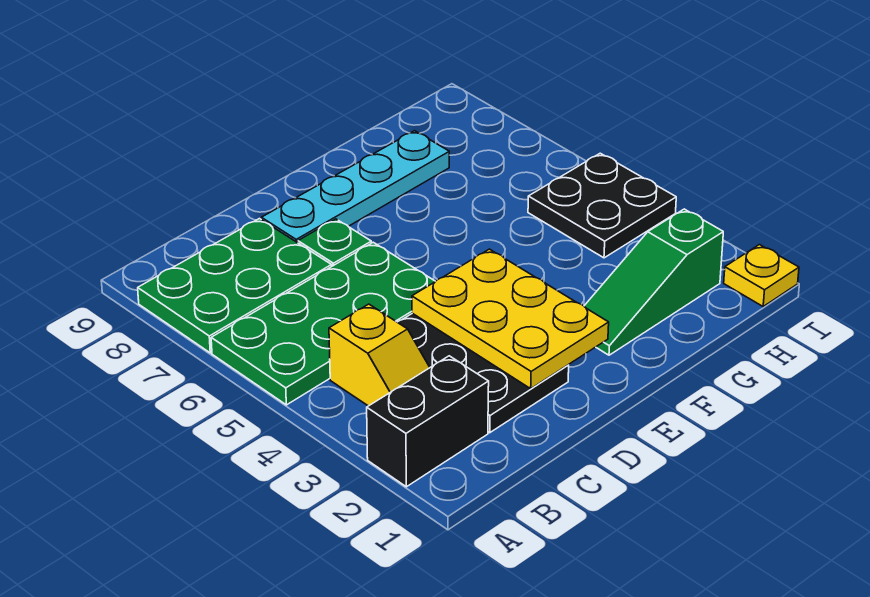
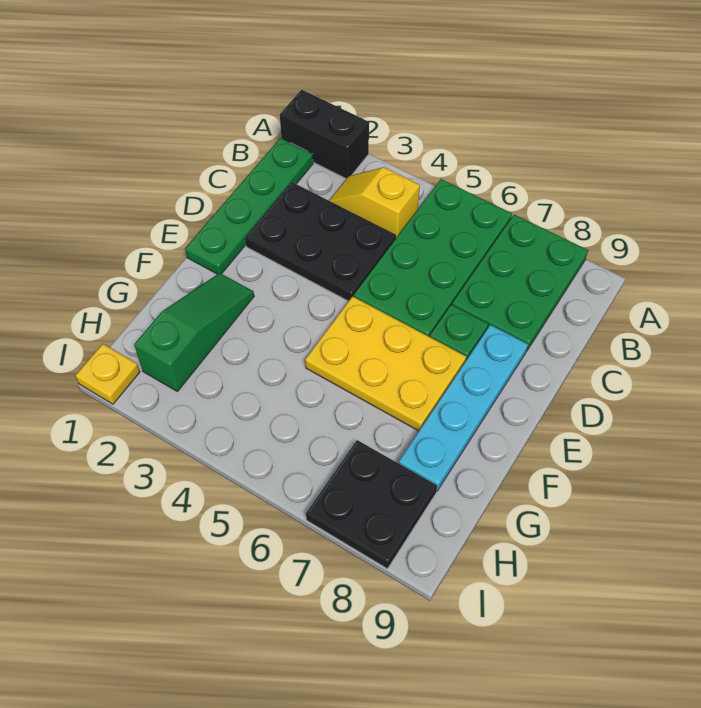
black 1x2 brick [367,356,489,487] -> black 1x2 brick turned to [280,90,369,179]
none -> green 1x4 plate [185,138,313,274]
yellow 2x3 plate [412,249,609,389] -> yellow 2x3 plate moved to [305,296,466,431]
black 2x2 plate [528,153,676,258] -> black 2x2 plate moved to [306,440,437,569]

